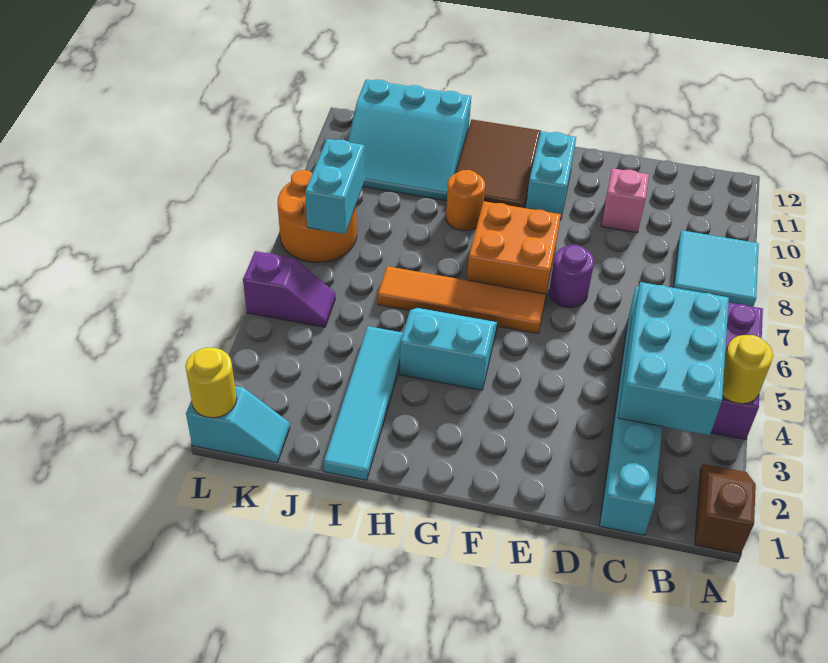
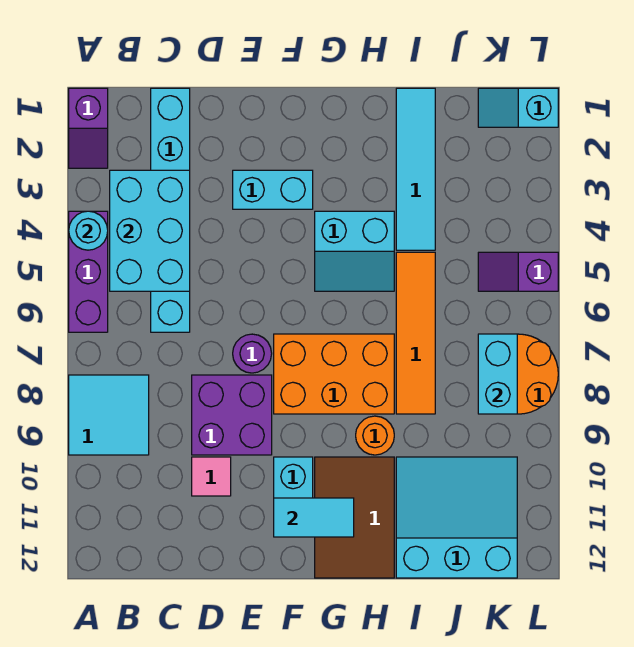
brown 1x2 slope [695,464,756,554] -> purple 1x2 slope [69,88,108,168]
yellow 1x1 round brick [722,335,773,404] -> cyan 1x1 round brick [69,211,108,250]
none -> purple 2x2 brick [192,375,272,455]
pink 1x1 brick [601,168,649,233] -> pink 1x1 tile [192,457,231,496]
none -> cyan 1x2 brick [233,170,313,209]
orange 1x4 tile [378,266,546,334] -> orange 1x4 tile turned to [396,252,435,414]
orange 2x2 brick [467,201,561,298] -> orange 2x3 brick [274,334,394,414]
none -> cyan 1x2 tile [274,498,354,537]
yellow 1x1 round brick [185,348,237,418] -> none

